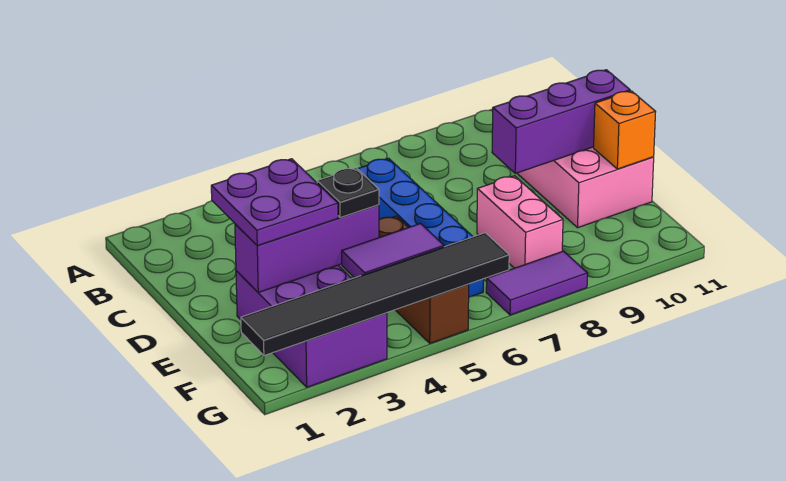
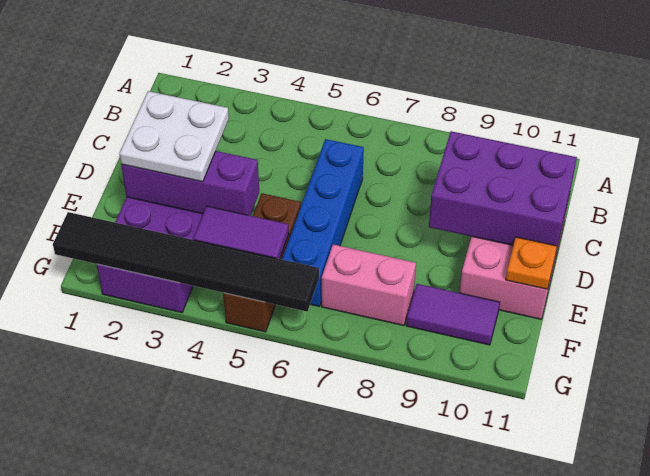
purple 2x2 plate [211,159,338,246] -> white 2x2 plate [119,91,229,182]
purple 1x3 brick [492,70,630,173] -> purple 2x3 brick [429,131,577,246]
black 1x1 plate [317,168,379,218] -> none
pink 1x2 brick [477,176,563,268] -> pink 1x2 brick turned to [322,244,416,326]
orange 1x1 brick [594,91,656,169] -> orange 1x1 plate [506,237,557,289]
purple 1x2 tile [486,251,588,315] -> purple 1x2 tile moved to [406,284,500,345]

